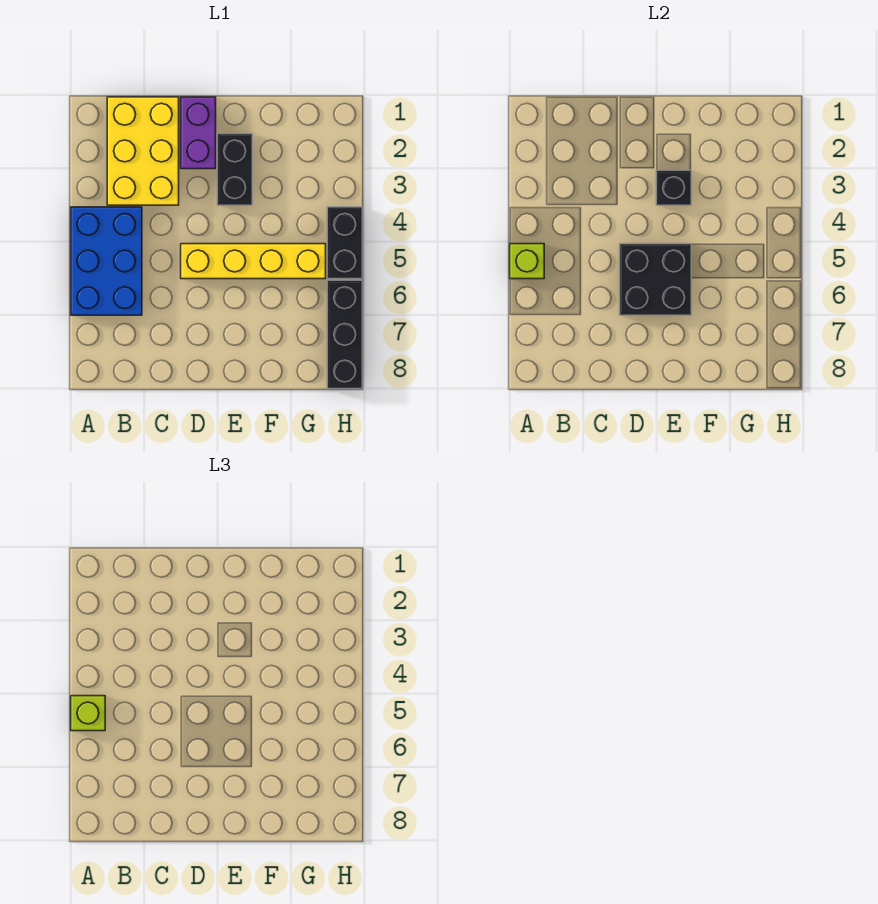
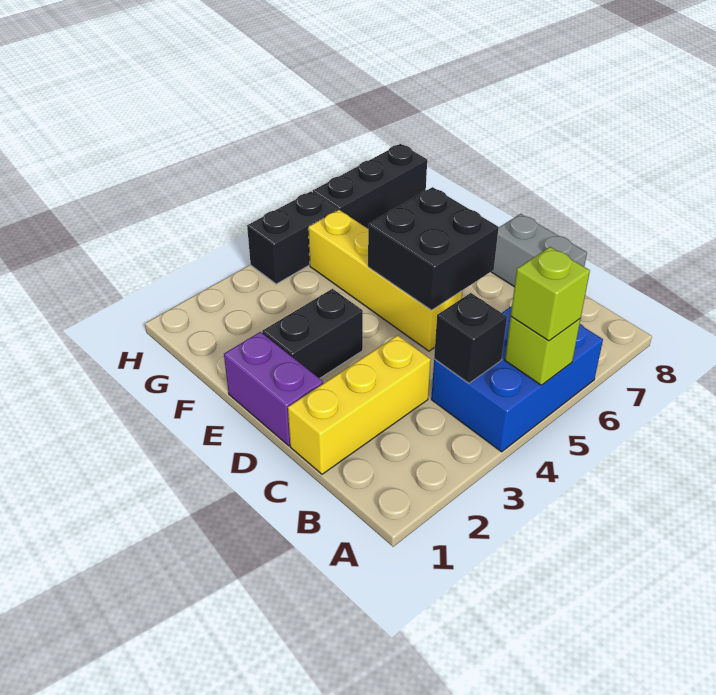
yellow 2x3 brick [107,97,179,205] -> yellow 1x3 brick [288,335,431,474]
none -> grey 1x2 brick [491,214,587,287]
purple 1x2 brick [181,97,216,169] -> purple 1x2 brick turned to [224,332,323,446]
black 1x1 brick [656,170,691,205] -> black 1x1 brick moved to [434,293,507,383]

